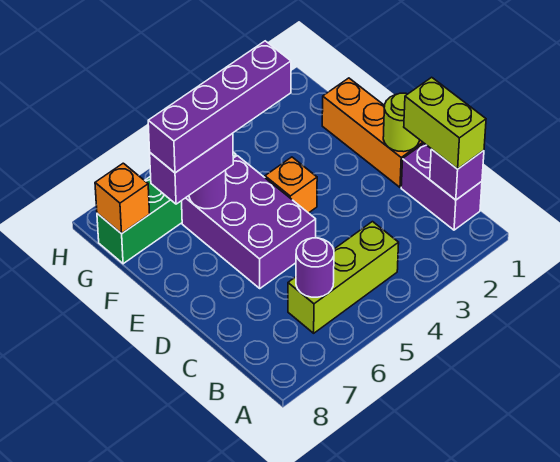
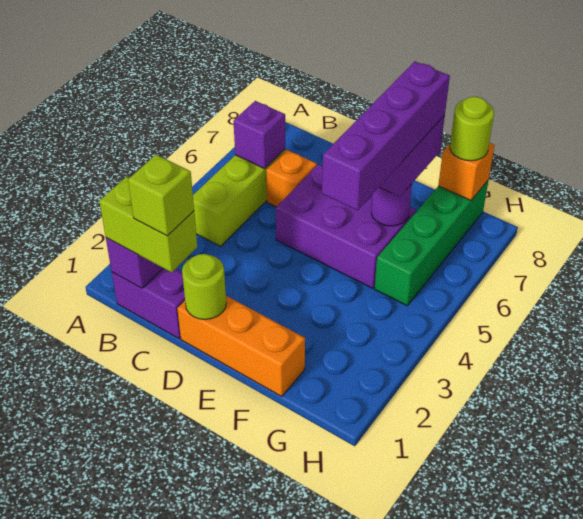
purple 1x1 round brick [296,238,334,297] -> purple 1x1 brick [234,101,285,169]
none -> lime 1x1 brick [128,155,194,236]
orange 1x1 brick [265,157,317,213] -> orange 1x1 brick moved to [266,150,317,207]
none -> lime 1x1 round brick [450,97,494,161]

